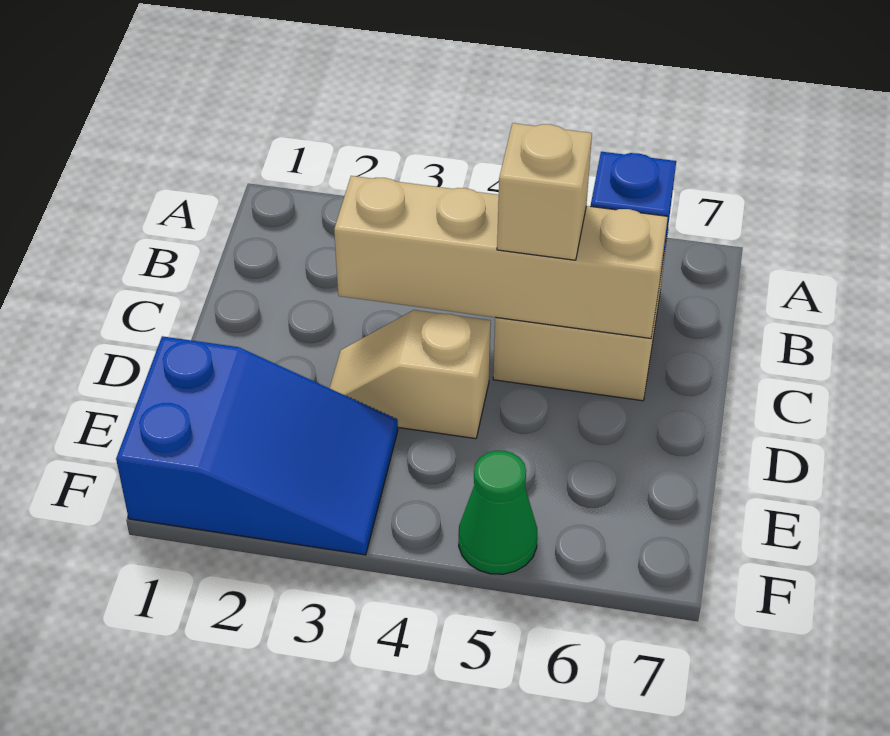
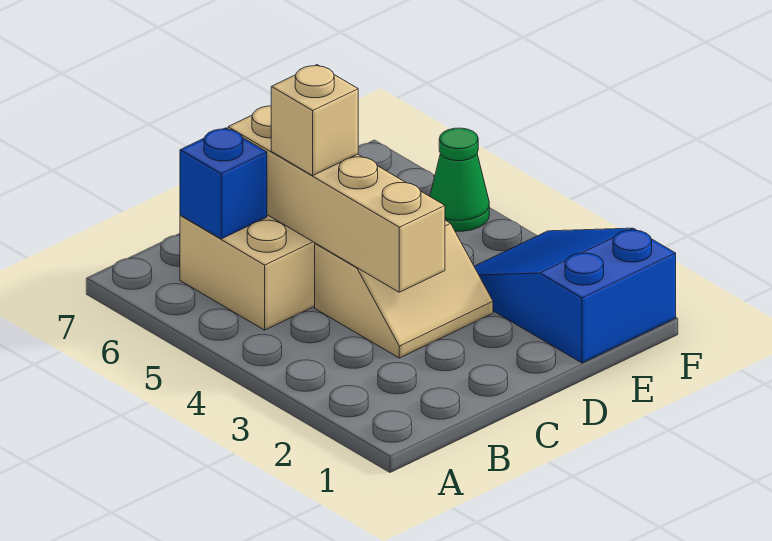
tan 1x2 slope [330,310,491,439] -> tan 2x2 slope [315,220,493,358]

